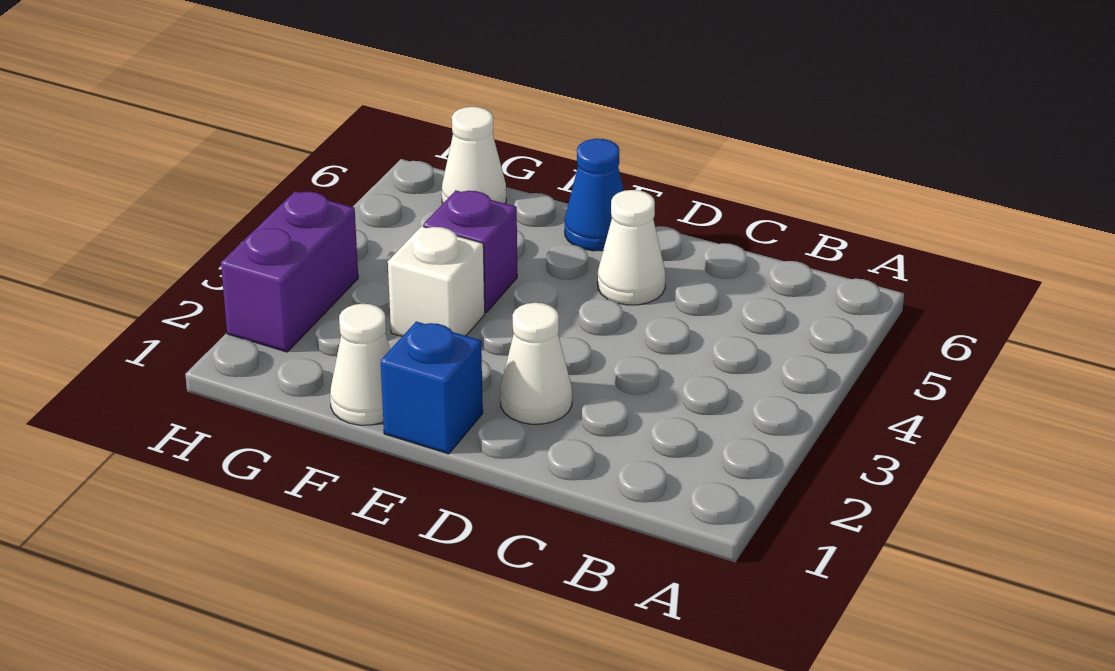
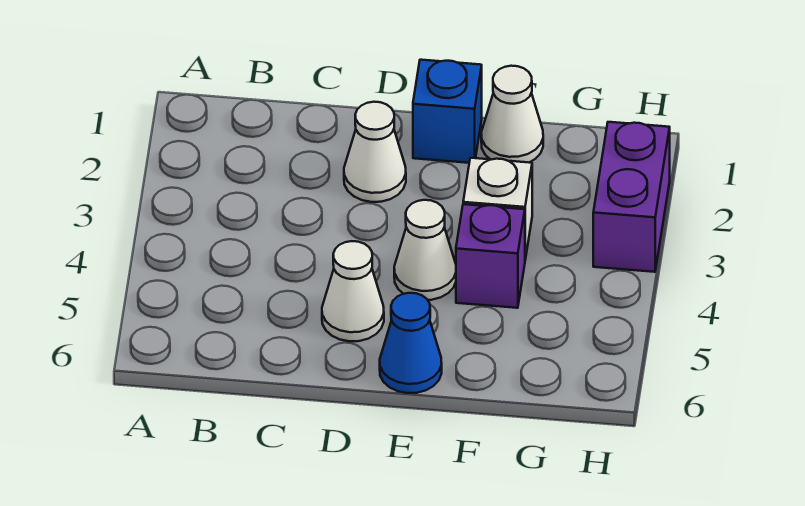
white 1x1 cone [442,107,506,204] -> white 1x1 cone moved to [394,200,456,300]

